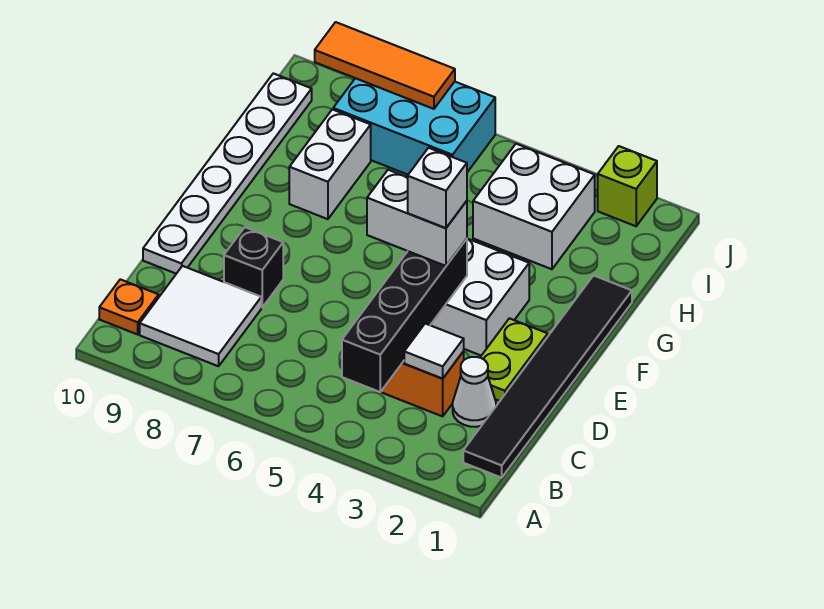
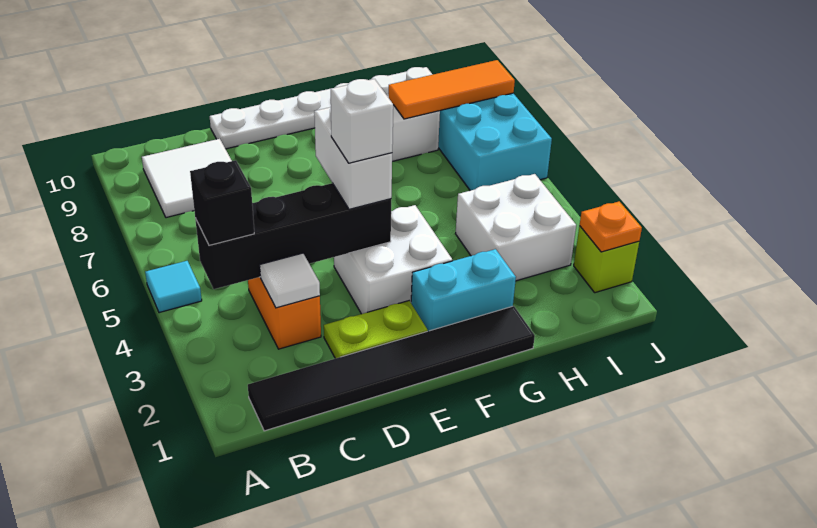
none -> cyan 1x1 tile [145,261,202,313]
orange 1x1 plate [99,279,159,334] -> orange 1x1 plate moved to [580,201,642,252]
white 1x1 cone [453,357,496,427] -> none
black 1x1 brick [224,227,283,307] -> black 1x1 brick moved to [190,160,254,245]
none -> cyan 1x2 brick [411,249,516,331]
orange 1x3 tile [315,22,455,109] -> orange 1x3 tile turned to [389,60,515,119]

